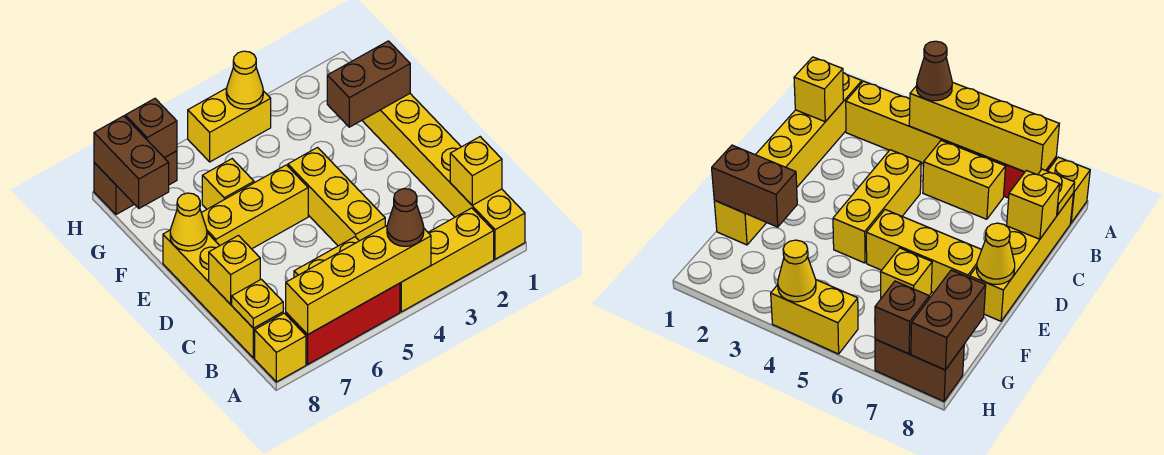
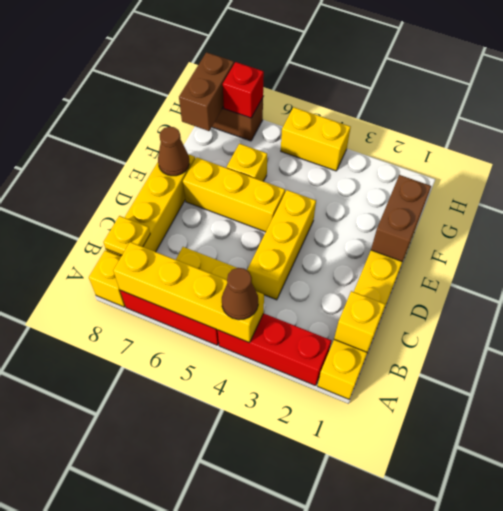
yellow 1x3 brick [400,208,494,312] -> red 1x3 brick [218,313,332,386]
yellow 1x1 brick [209,235,260,304] -> none
yellow 1x1 cone [170,193,207,251] -> brown 1x1 cone [158,127,189,176]
brown 1x2 brick [327,41,410,127] -> brown 1x2 brick turned to [371,175,431,262]
yellow 1x1 cone [226,51,263,109] -> none
brown 1x1 brick [125,99,177,158] -> red 1x1 brick [223,62,264,118]

